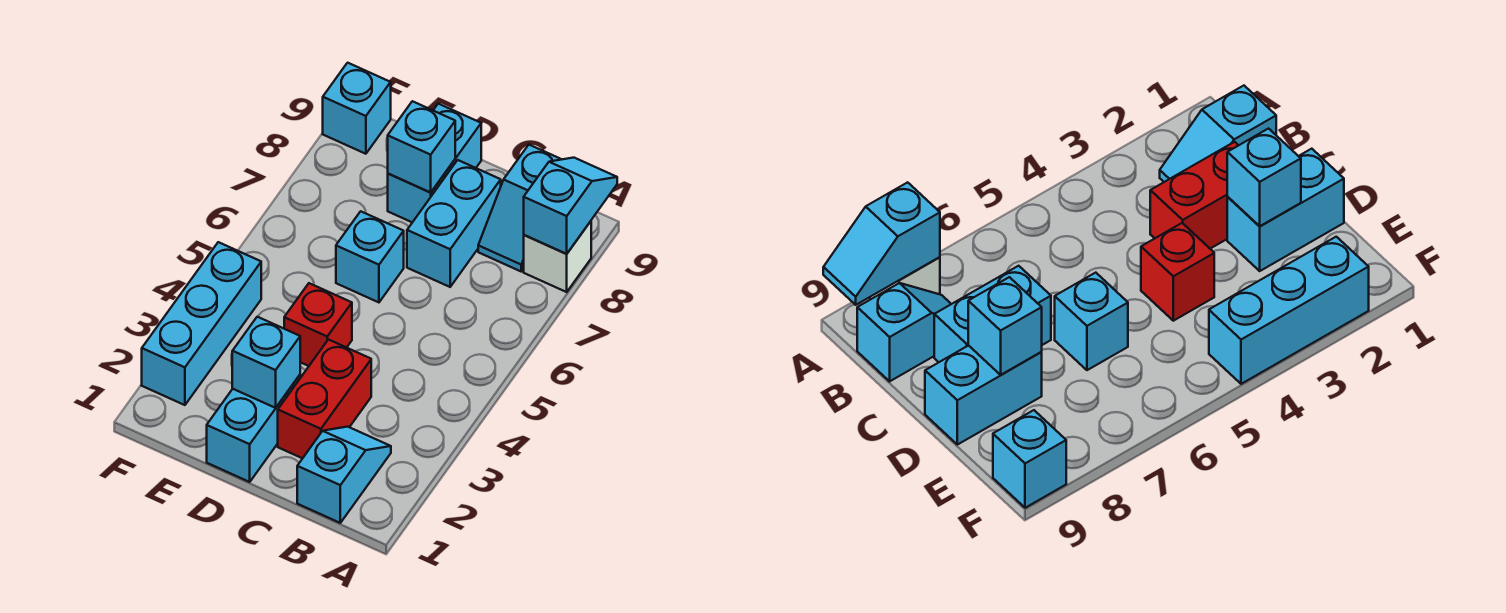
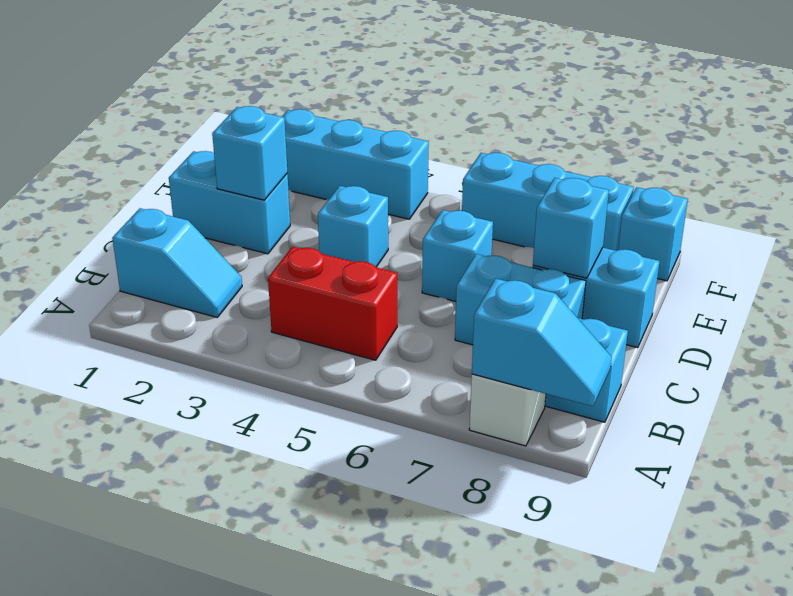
red 1x2 brick [278,340,371,458] -> red 1x2 brick moved to [268,247,397,360]
red 1x1 brick [284,283,352,366] -> cyan 1x1 brick [318,186,388,267]
none -> cyan 1x3 brick [462,153,634,251]

